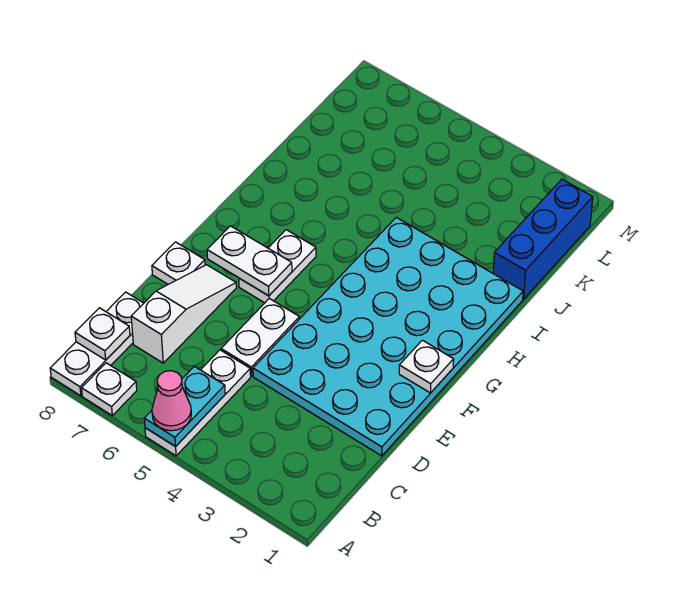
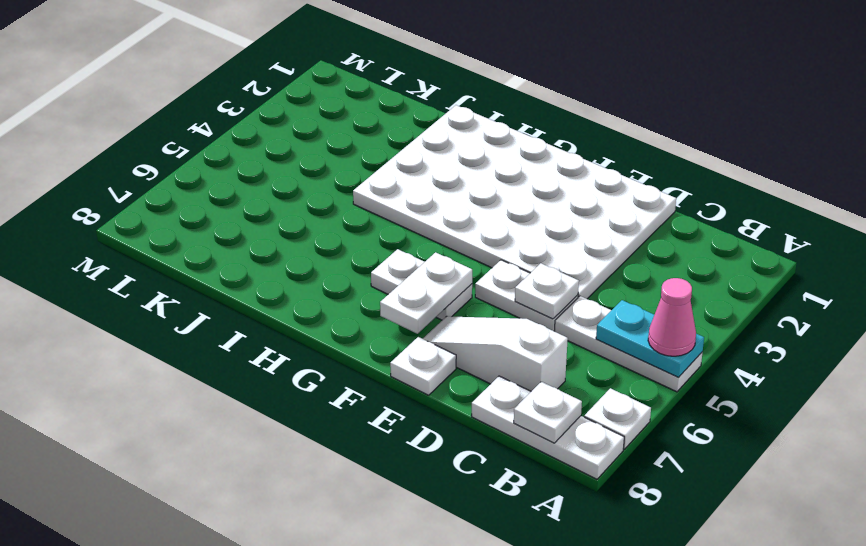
cyan 4x6 plate [253,217,523,456] -> white 4x6 plate [353,105,676,299]
white 1x1 plate [399,340,454,393] -> white 1x1 plate moved to [515,263,579,319]
blue 1x3 brick [493,179,593,299] -> none

